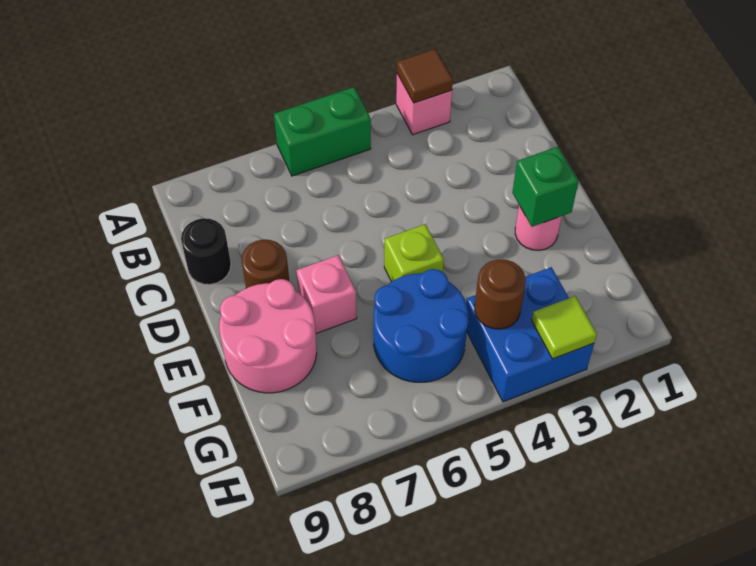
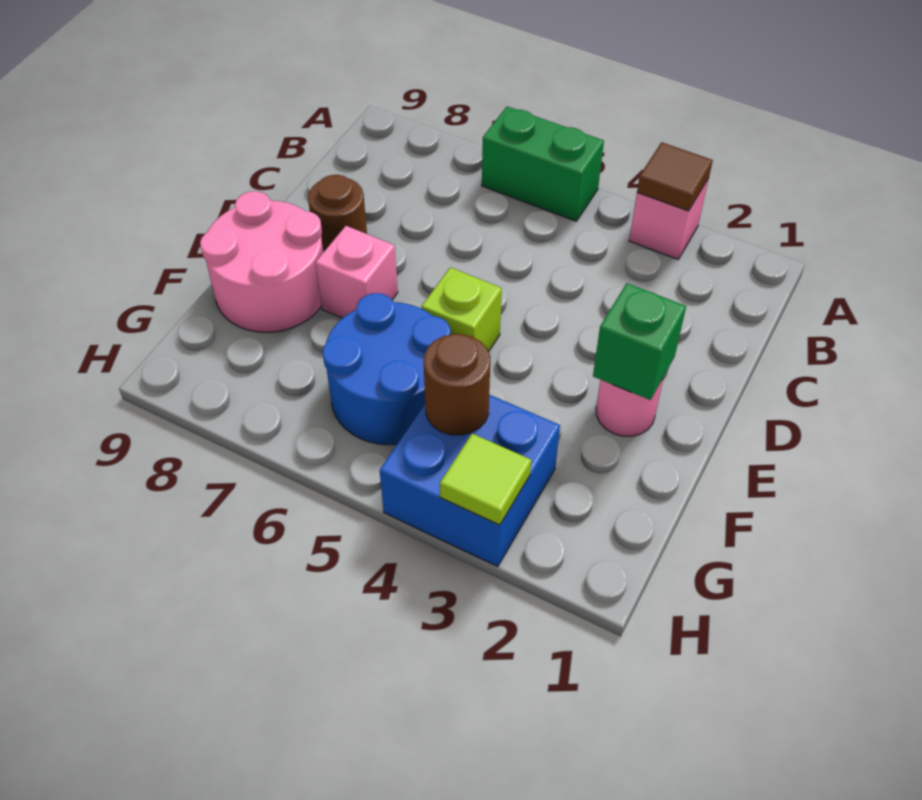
black 1x1 round brick [181,218,231,285] -> none

